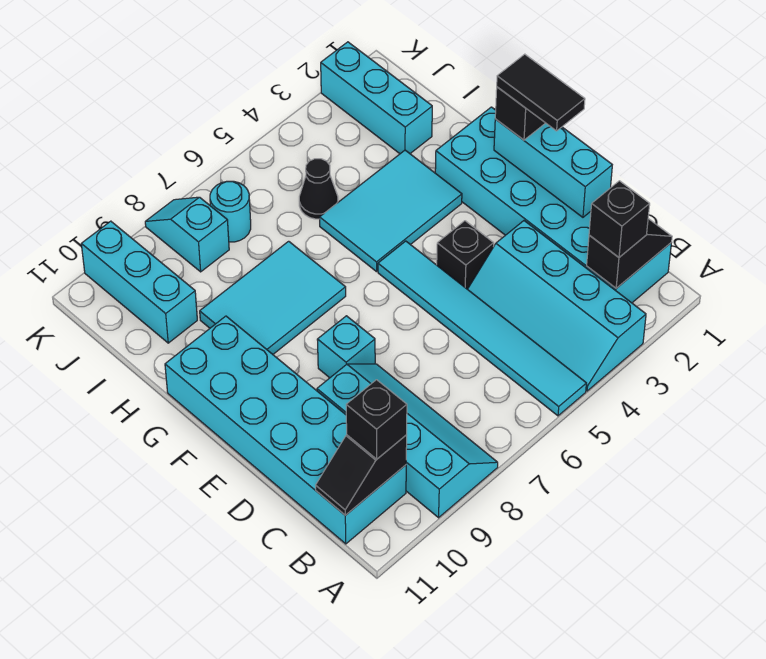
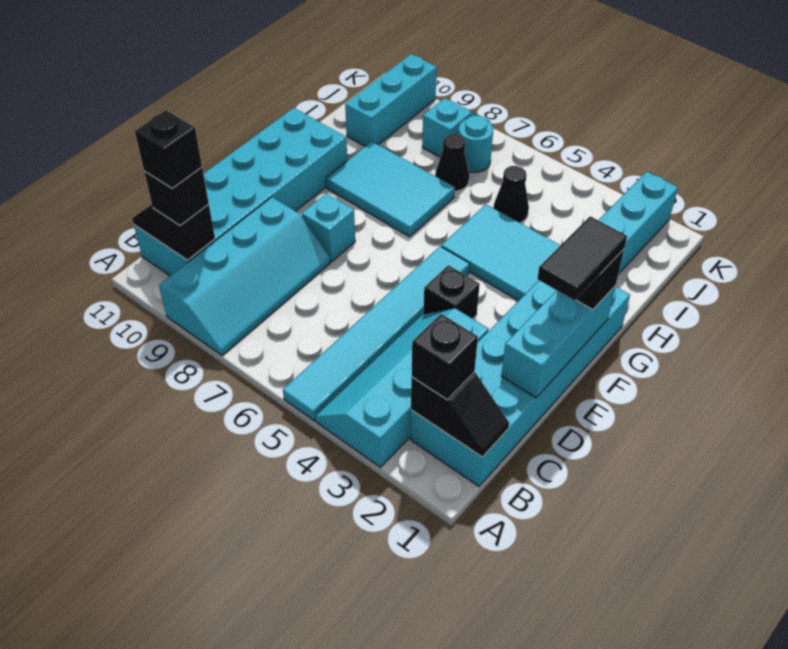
none -> black 1x1 brick [135,110,202,188]
none -> black 1x1 cone [435,134,470,191]

